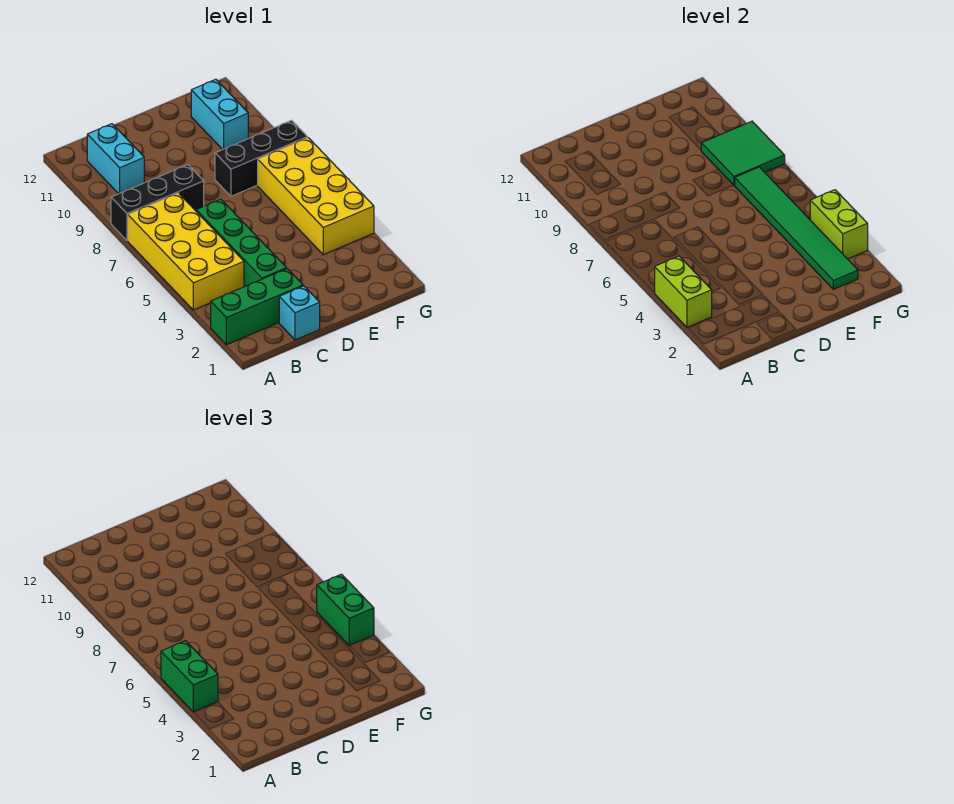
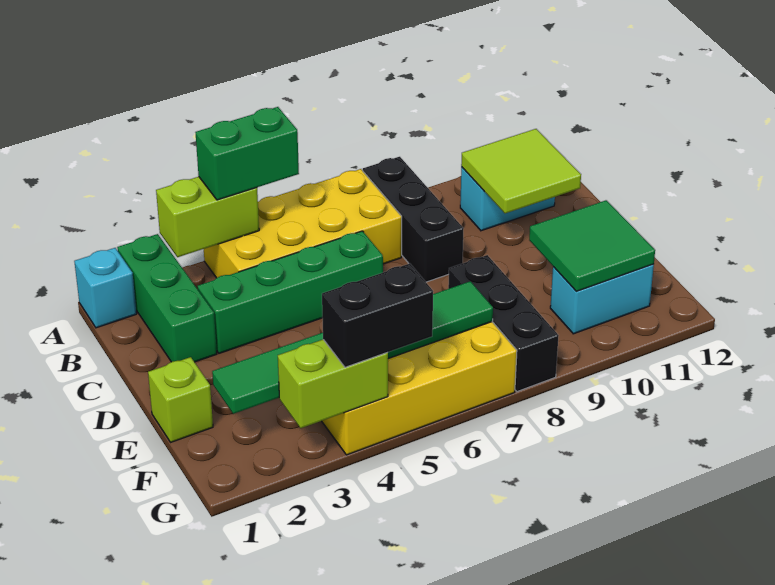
none -> lime 2x2 tile [461,129,581,213]
cyan 1x1 brick [279,286,320,340] -> cyan 1x1 brick moved to [74,248,137,328]
none -> lime 1x1 brick [148,357,213,442]
green 2x2 tile [701,121,785,185] -> green 2x2 tile moved to [529,200,655,292]
green 1x2 brick [317,574,374,646] -> black 1x2 brick [322,264,433,367]

